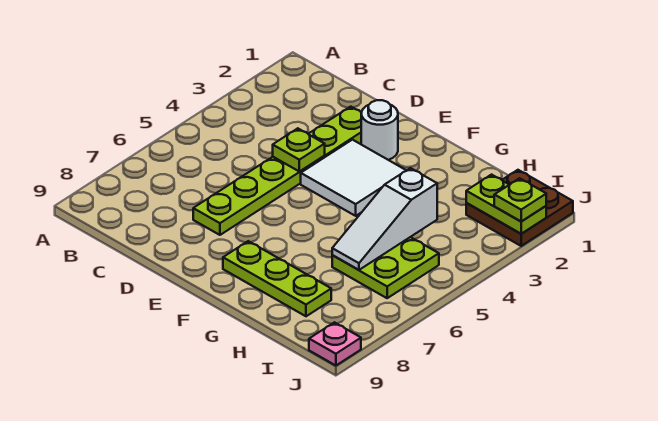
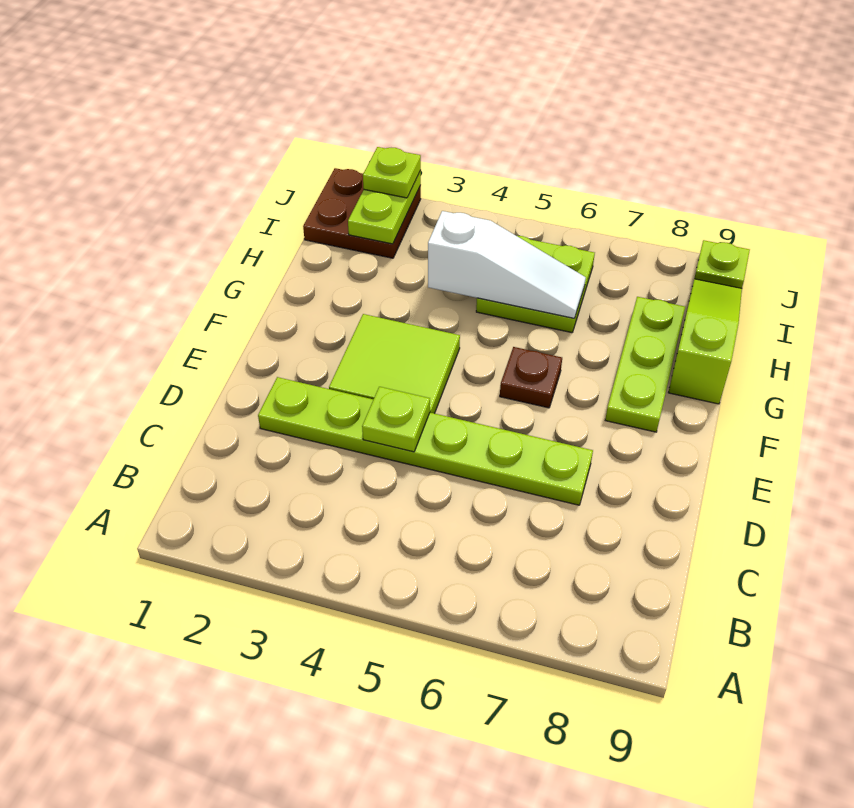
white 1x1 round brick [361,100,398,160] -> none
white 2x2 tile [301,140,406,216] -> lime 2x2 tile [329,314,460,413]
none -> brown 1x1 plate [500,347,562,408]
none -> lime 1x3 slope [668,279,742,404]
pink 1x1 plate [309,322,361,366] -> lime 1x1 plate [694,240,750,288]

